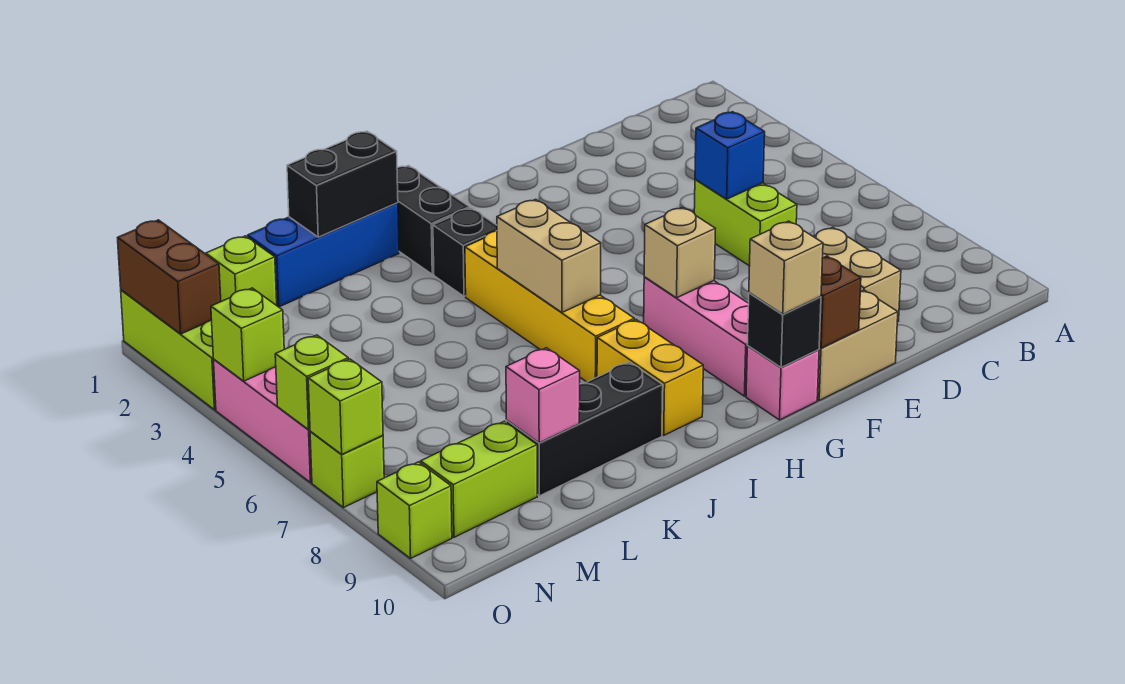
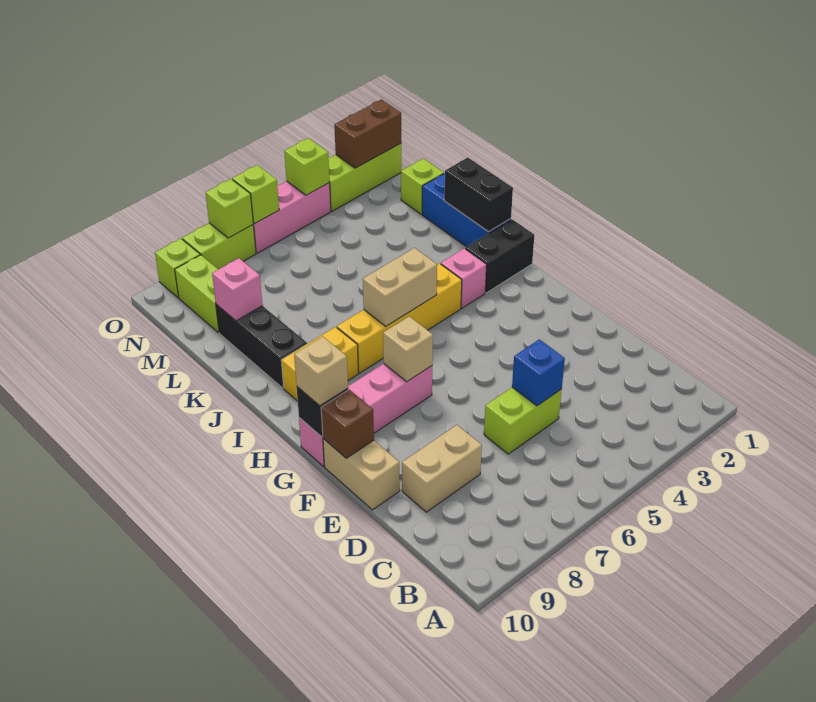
black 1x1 brick [433,208,497,296] -> pink 1x1 brick [441,248,487,308]
lime 1x1 brick [310,432,384,508] -> lime 1x2 brick [182,223,256,269]

